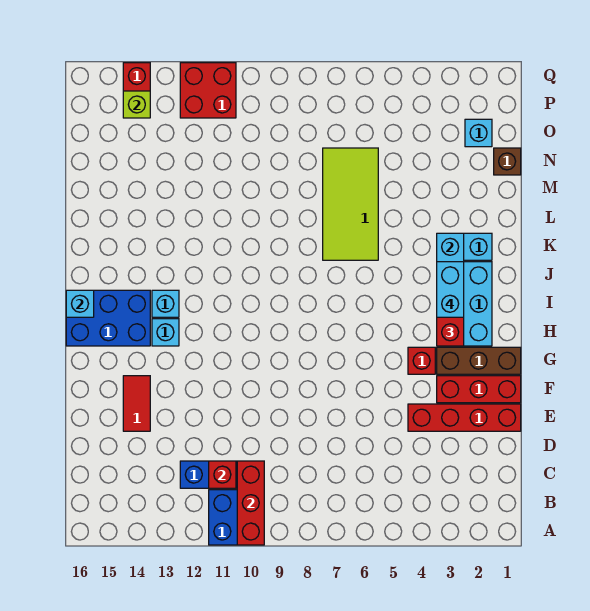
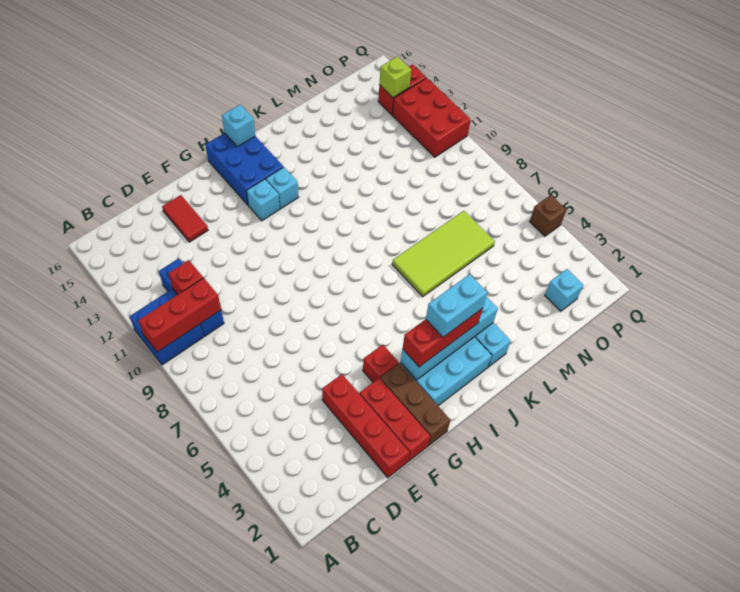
red 1x2 tile [123,376,150,431] -> red 1x2 tile turned to [162,195,208,242]
brown 1x1 brick [494,148,521,175] -> brown 1x1 brick moved to [530,195,566,236]
red 2x2 brick [180,63,236,118] -> red 2x3 brick [392,78,471,157]

